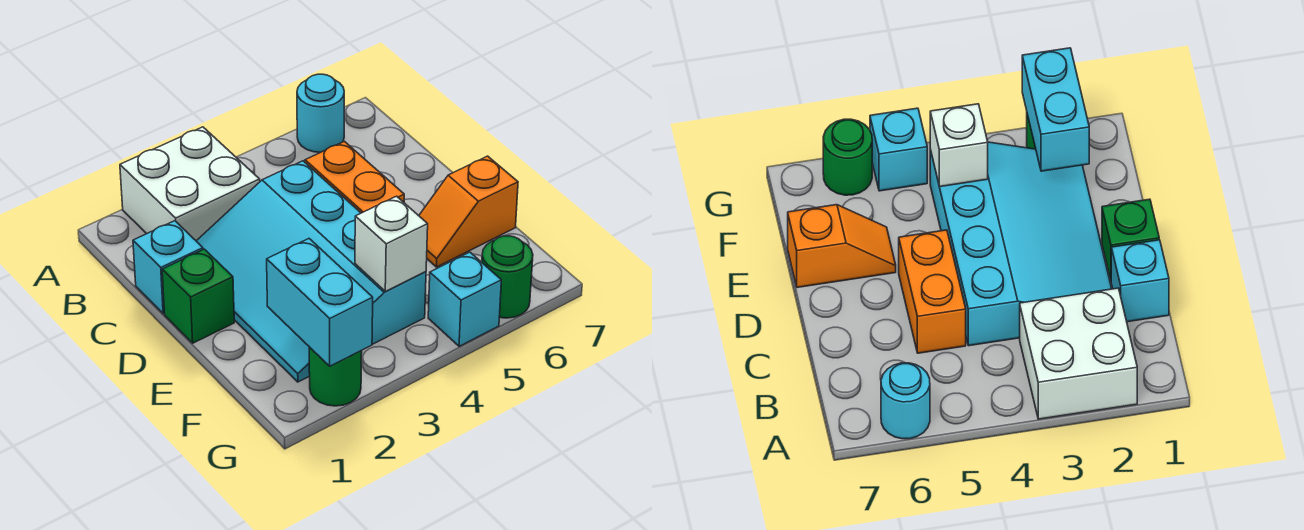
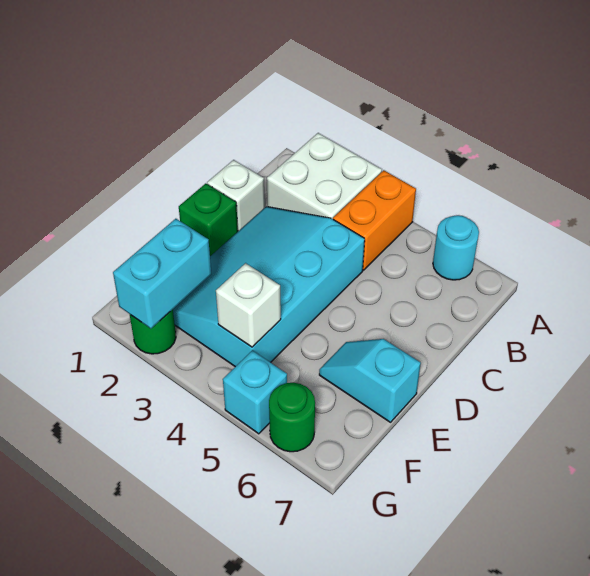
cyan 1x1 brick [133,221,203,314] -> white 1x1 brick [207,160,265,231]
orange 1x2 brick [305,141,404,213] -> orange 1x2 brick moved to [333,170,416,270]
orange 1x2 slope [419,156,518,267] -> cyan 1x2 slope [319,339,421,422]

